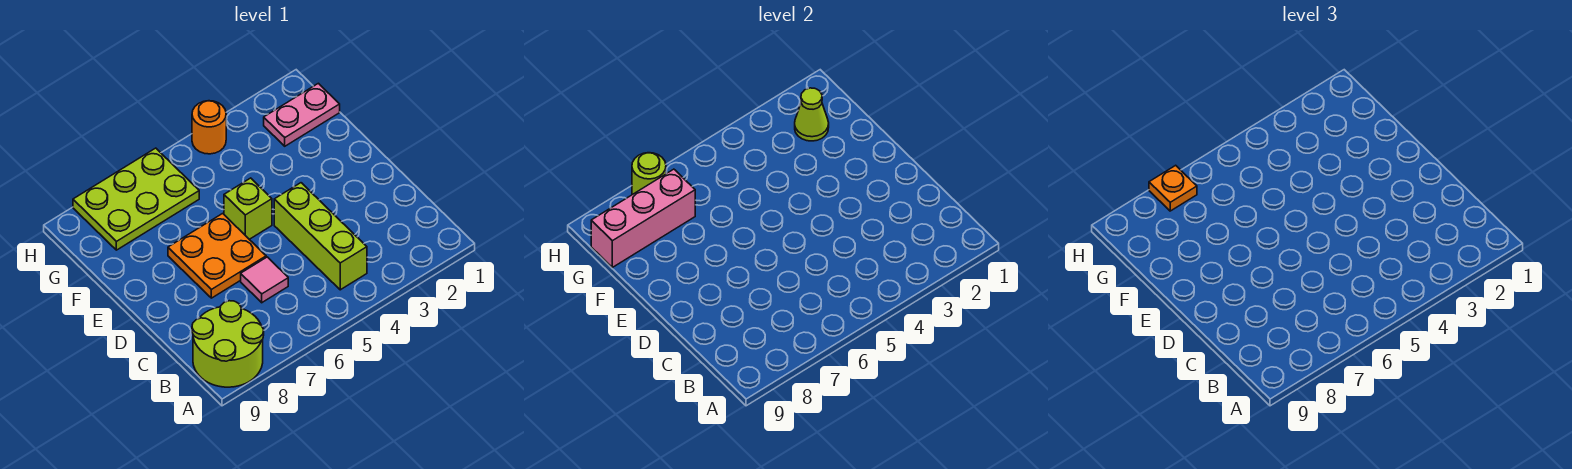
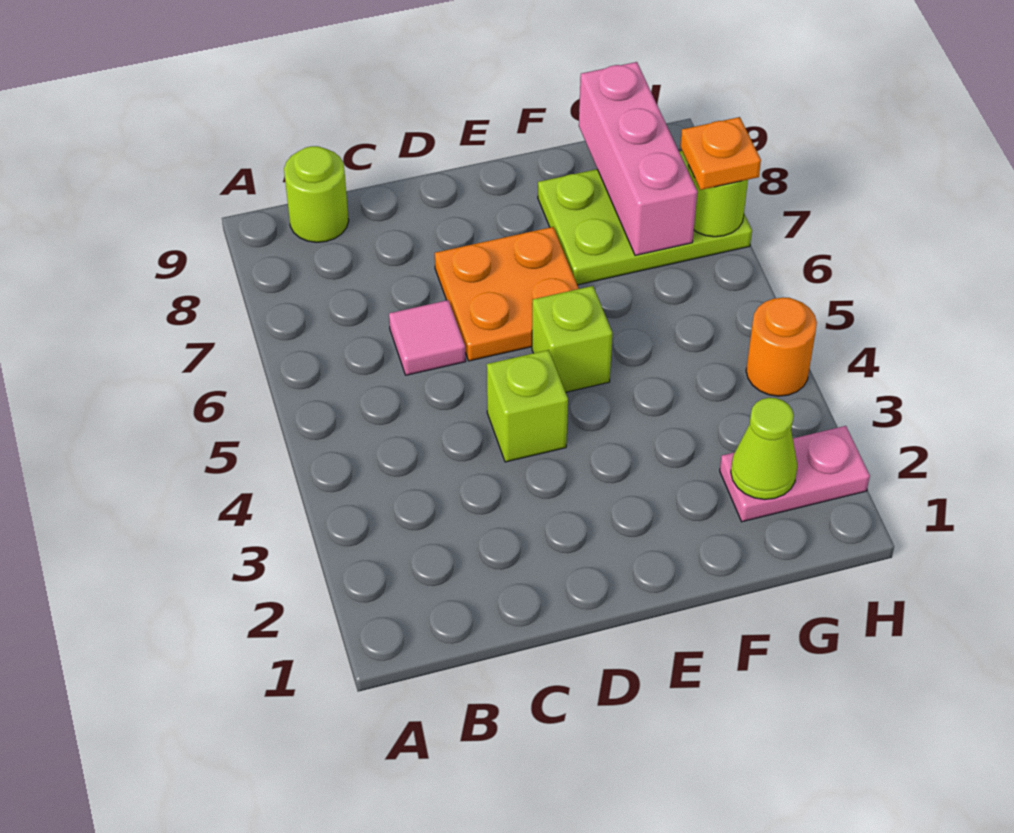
lime 2x2 round brick [192,301,264,387] -> lime 1x1 round brick [284,146,349,242]
lime 1x3 brick [274,183,367,290] -> lime 1x1 brick [487,350,568,462]
pink 1x2 plate [264,83,340,146] -> pink 1x2 plate turned to [720,426,870,522]
lime 2x3 plate [73,148,199,250] -> lime 2x3 plate turned to [538,151,752,285]

